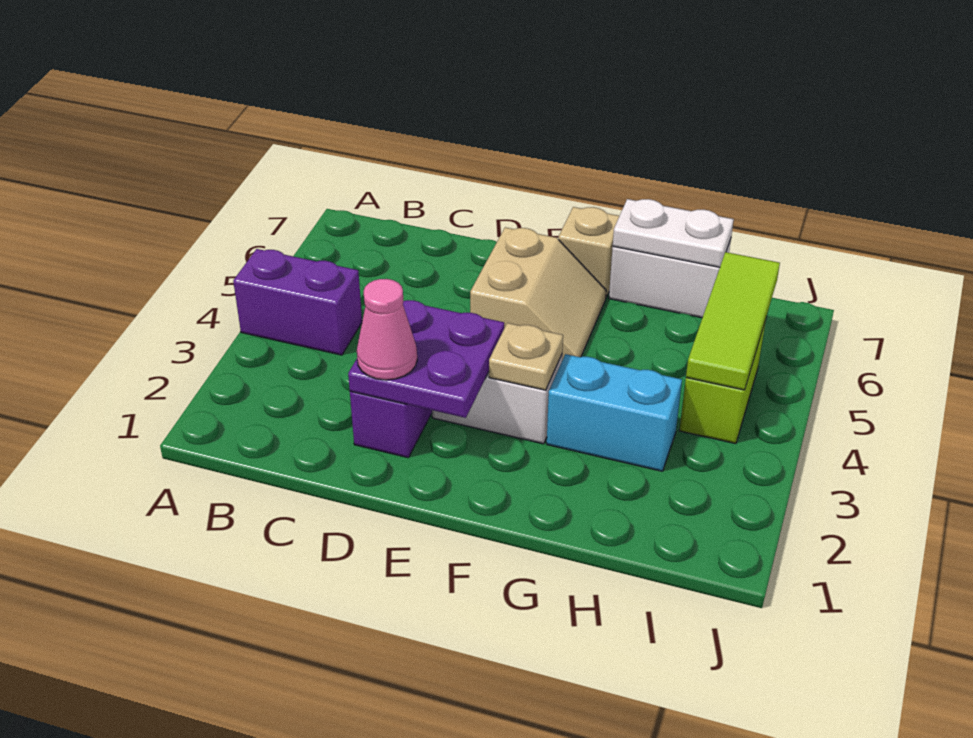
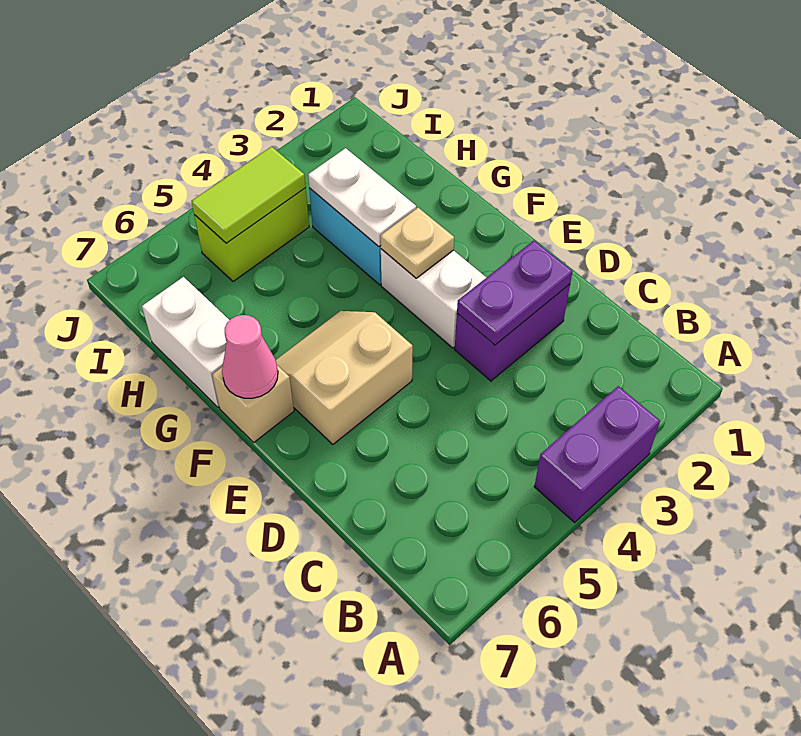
purple 1x2 brick [233,249,362,355] -> purple 1x2 brick turned to [534,386,660,522]
purple 2x2 plate [348,300,504,418] -> purple 1x2 plate [457,241,573,345]
pink 1x1 cone [357,279,417,380] -> pink 1x1 cone moved to [222,315,278,398]
white 1x2 plate [613,199,734,267] -> white 1x2 plate moved to [308,148,416,246]
lime 1x3 tile [686,252,780,390] -> lime 1x2 tile [191,147,306,243]

